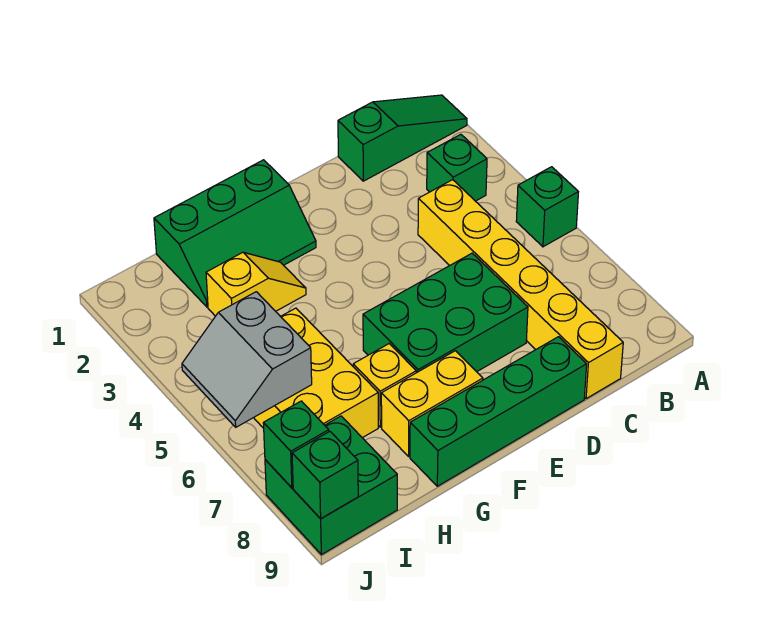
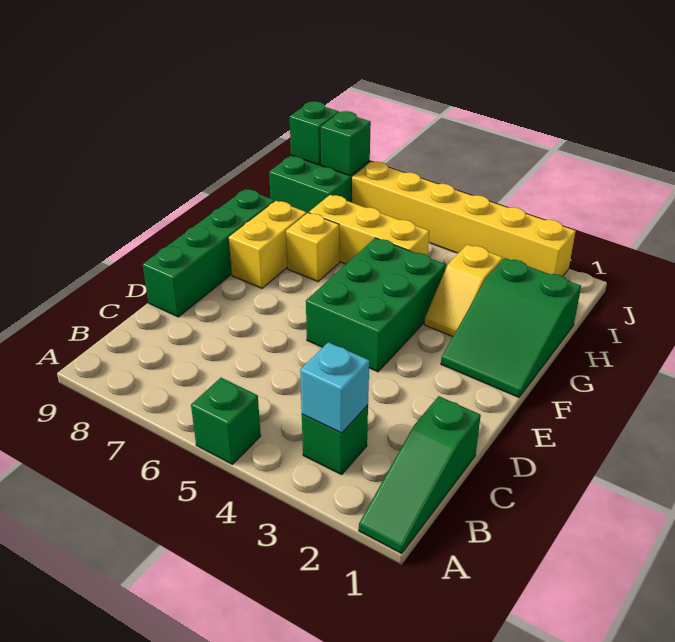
none -> cyan 1x1 brick [300,342,369,433]
yellow 1x6 brick [418,180,623,399] -> yellow 1x6 brick moved to [352,162,576,276]
green 2x3 brick [363,253,528,373] -> green 2x3 brick moved to [306,238,445,372]
green 2x3 slope [154,160,316,307] -> green 2x3 slope turned to [441,258,581,397]
yellow 2x3 brick [254,308,378,438] -> yellow 1x3 brick [309,195,429,264]
grey 2x2 slope [182,292,312,427] -> none

